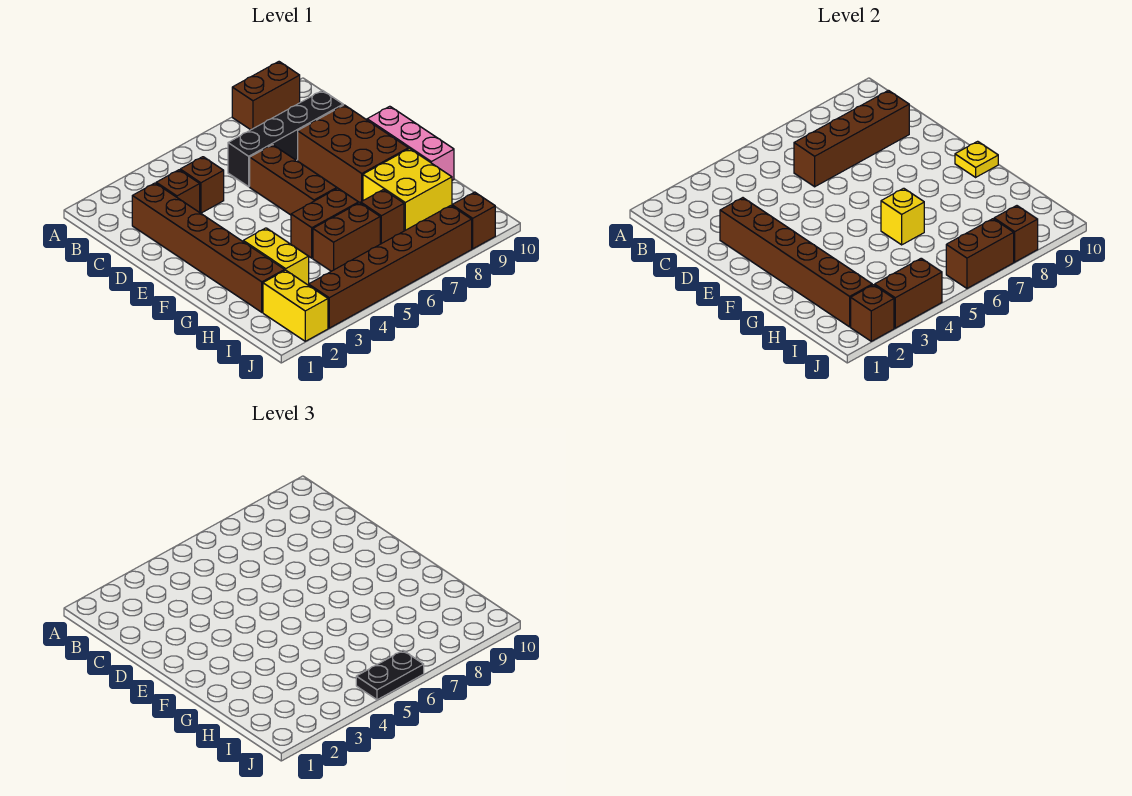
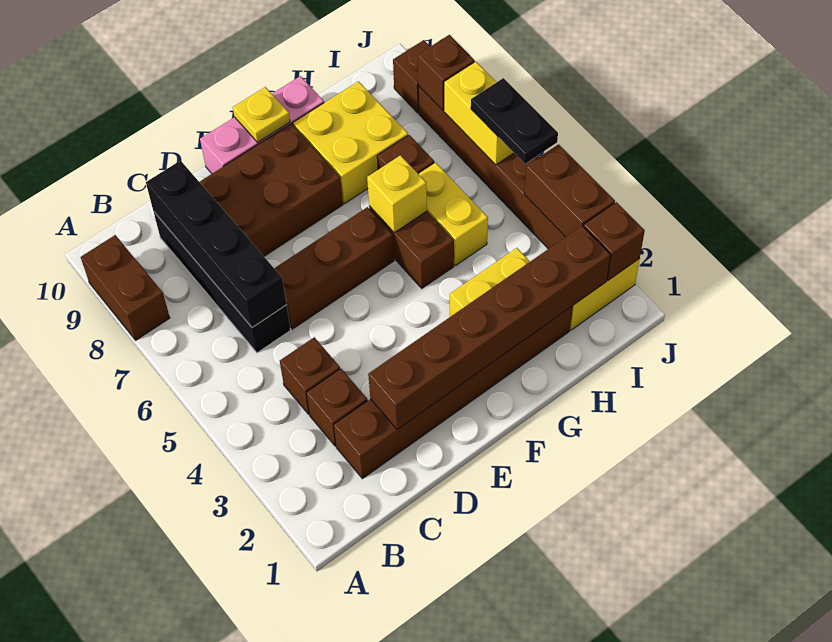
brown 1x4 brick [794,91,909,187] -> black 1x4 brick [146,161,287,328]
brown 1x2 brick [313,203,380,271] -> yellow 1x2 brick [418,162,488,266]
brown 1x2 brick [946,219,1014,288] -> yellow 1x2 brick [444,62,514,165]

